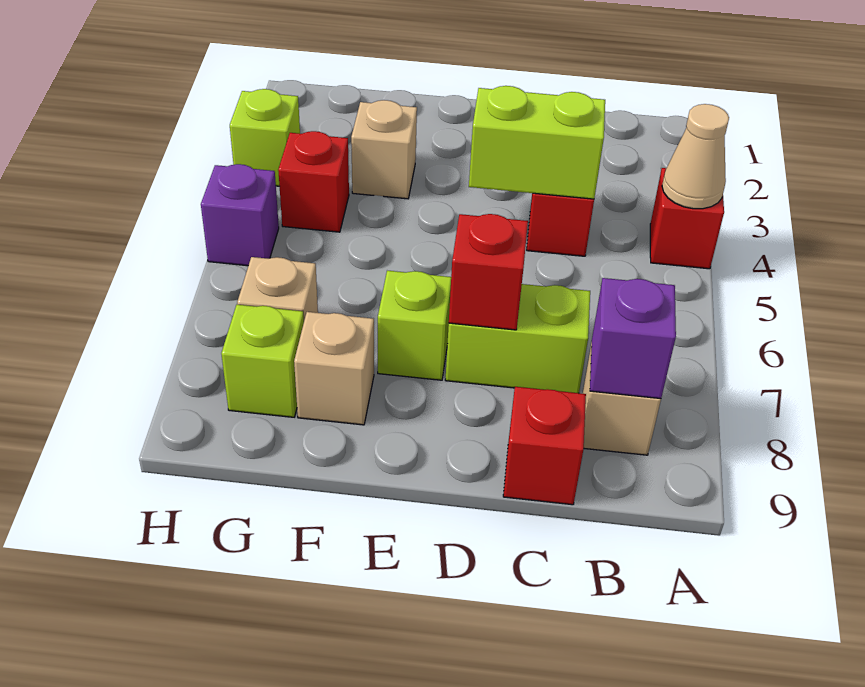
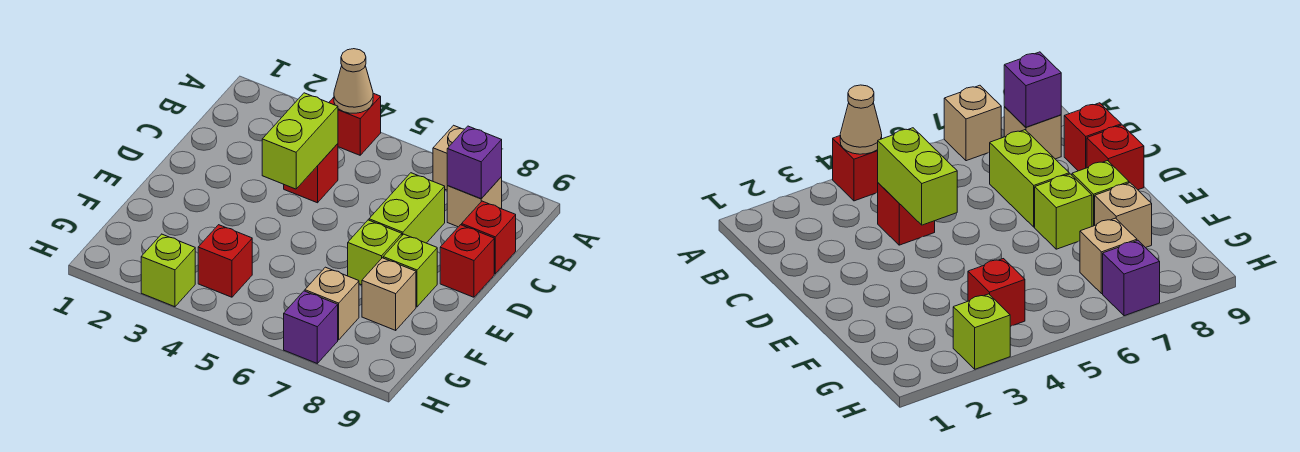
red 1x1 brick [449,214,528,330] -> red 1x1 brick moved to [440,225,494,297]
tan 1x1 brick [351,100,417,199] -> tan 1x1 brick moved to [433,125,464,190]
lime 1x1 brick [221,305,304,417] -> lime 1x1 brick moved to [383,234,437,307]
purple 1x1 brick [201,164,279,266] -> purple 1x1 brick moved to [284,291,338,363]

